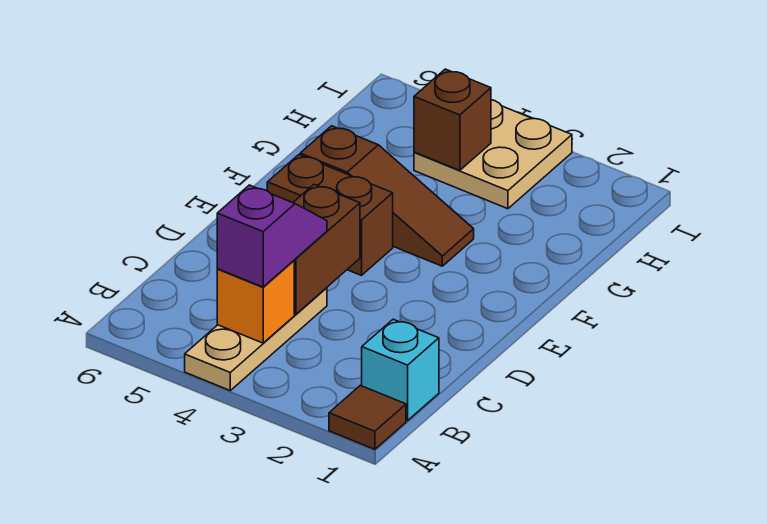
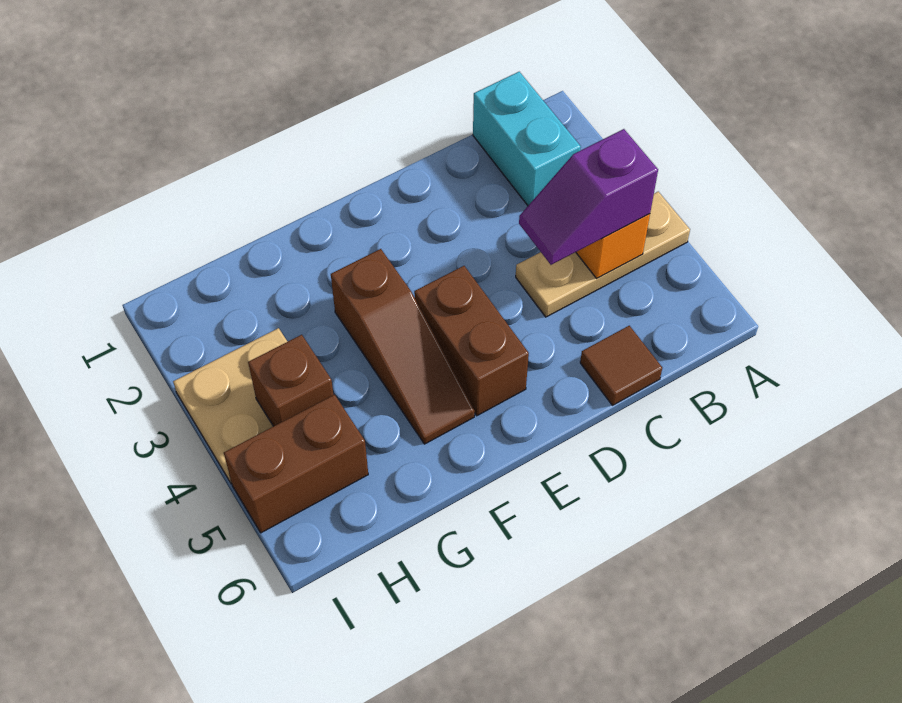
brown 1x1 tile [329,385,406,449] -> brown 1x1 tile moved to [580,326,662,405]
cyan 1x1 brick [362,319,439,421] -> cyan 1x2 brick [473,72,581,205]
brown 1x2 brick [293,184,360,314] -> brown 1x2 brick moved to [224,395,368,533]
brown 1x3 slope [300,126,474,266] -> brown 1x3 slope turned to [331,249,475,444]

